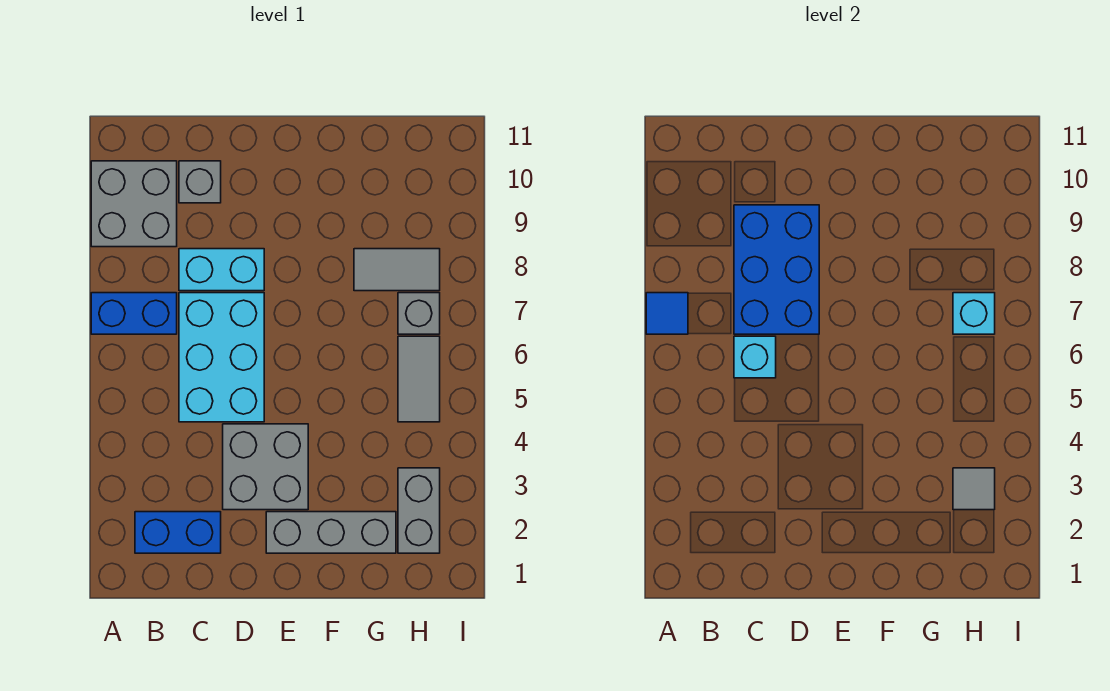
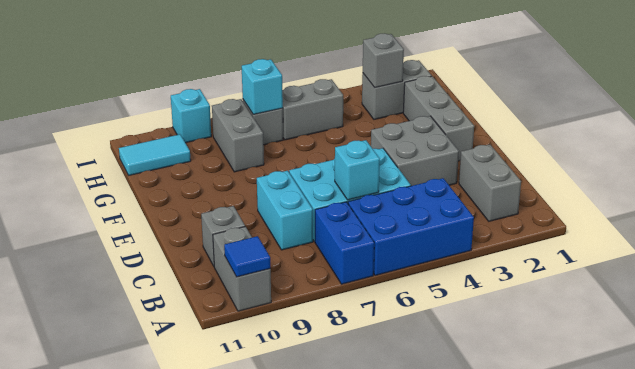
blue 1x1 tile [646,293,688,334] -> blue 1x1 tile moved to [224,236,270,277]
grey 2x2 brick [91,161,177,247] -> grey 1x2 brick [213,227,271,311]
blue 1x2 brick [135,512,221,553] -> grey 1x2 brick [459,145,521,221]
blue 2x3 brick [734,205,819,334] -> blue 2x3 brick moved to [348,178,474,275]
grey 1x2 tile [354,249,440,291] -> grey 1x2 brick [212,99,264,172]
grey 1x1 tile [953,468,995,510] -> grey 1x1 brick [363,34,404,88]
grey 1x2 tile [398,336,440,422] -> grey 1x2 brick [282,79,343,140]
none -> cyan 1x2 tile [119,134,191,175]
none -> cyan 1x1 brick [171,89,211,143]

